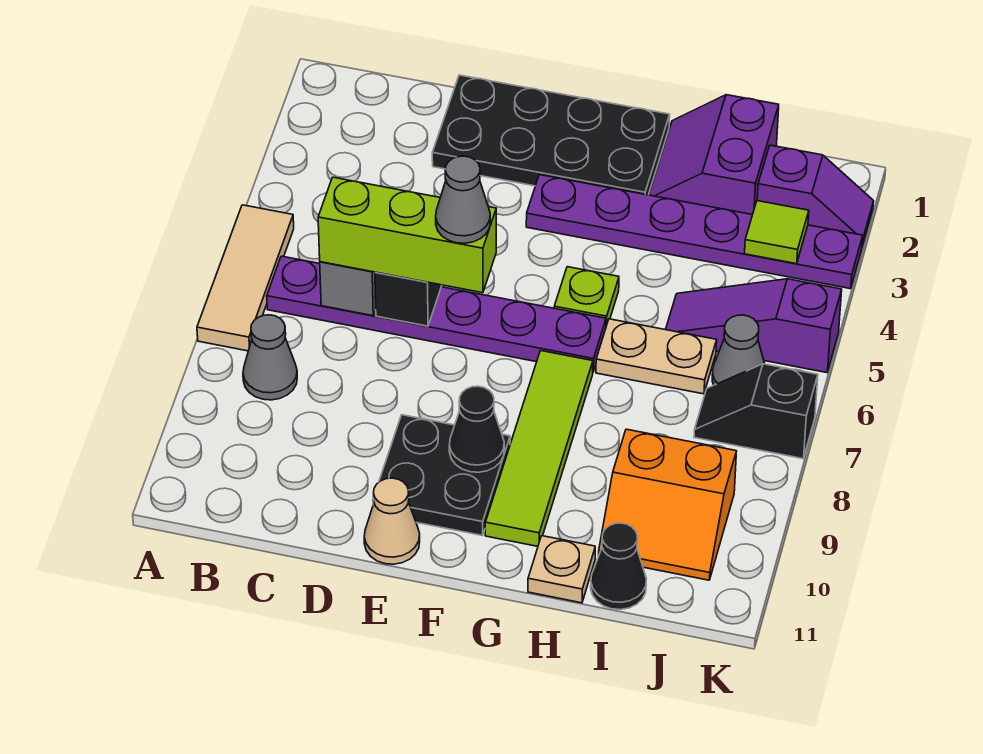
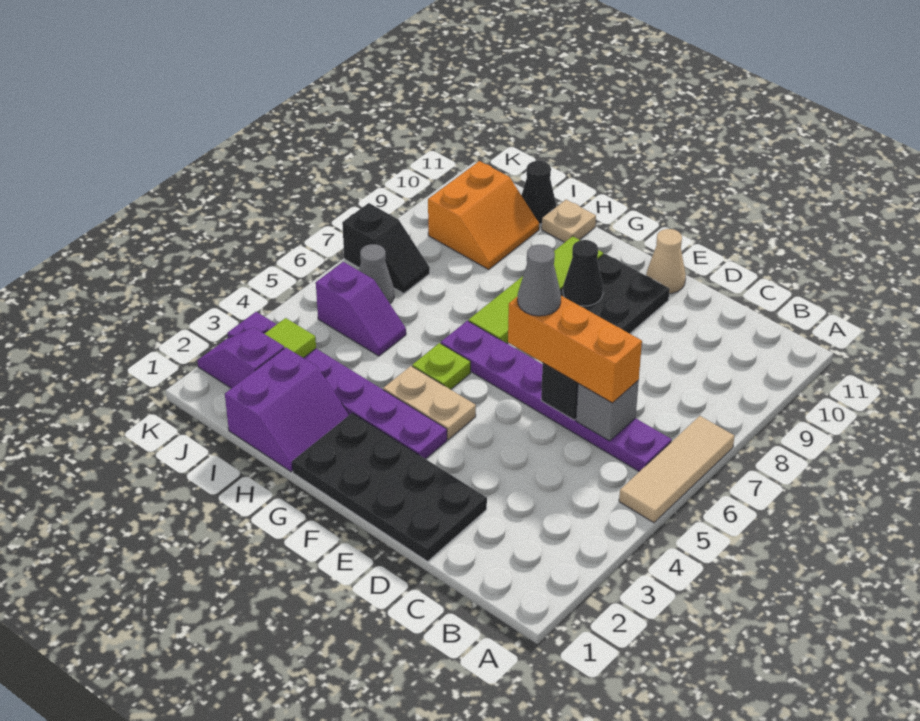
grey 1x1 cone [243,315,297,400] -> none
lime 1x3 brick [318,177,496,293] -> orange 1x3 brick [508,296,642,403]
tan 1x2 plate [596,319,717,394] -> tan 1x2 plate moved to [383,366,476,440]
purple 1x3 slope [666,279,842,373] -> purple 1x2 slope [316,262,406,356]
orange 2x2 slope [599,429,736,580] -> orange 2x2 slope turned to [428,161,539,269]

